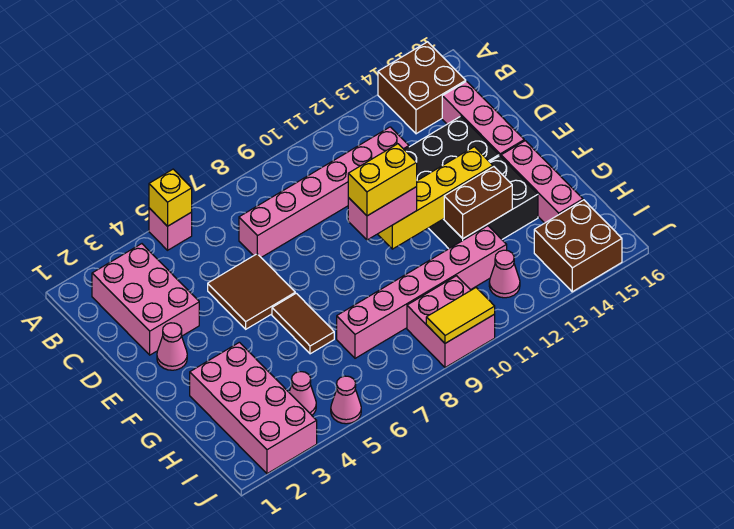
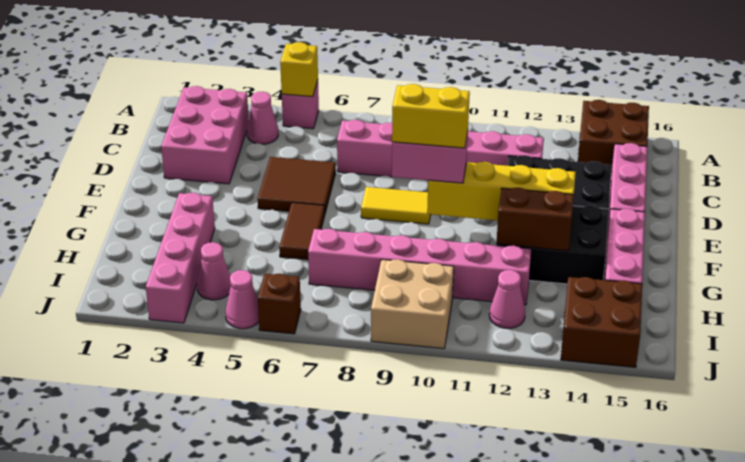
pink 1x1 cone [157,323,187,370] -> pink 1x1 cone moved to [247,92,278,144]
pink 2x4 brick [190,342,317,474] -> pink 1x4 brick [146,193,215,323]
pink 2x2 brick [407,276,495,368] -> tan 2x2 brick [371,259,454,349]
none -> brown 1x1 brick [258,274,301,334]
yellow 1x2 tile [426,288,495,343] -> yellow 1x2 tile moved to [361,187,431,224]

